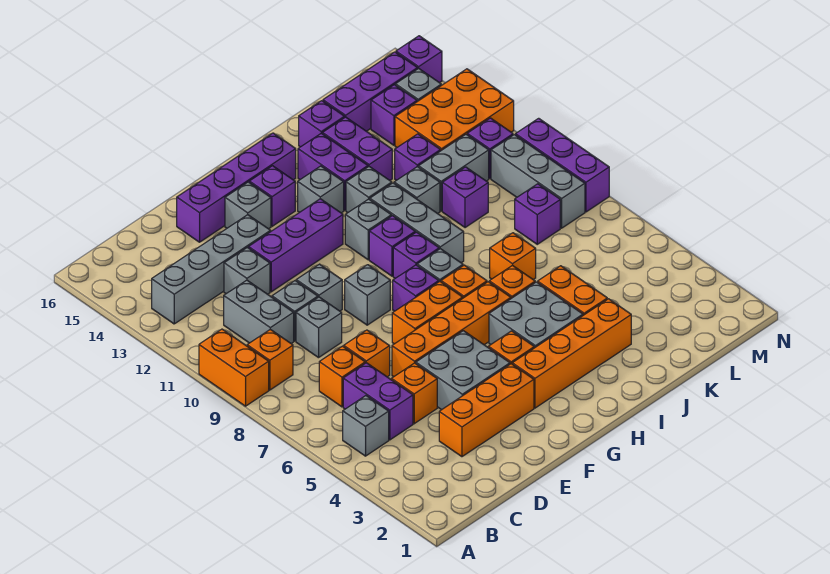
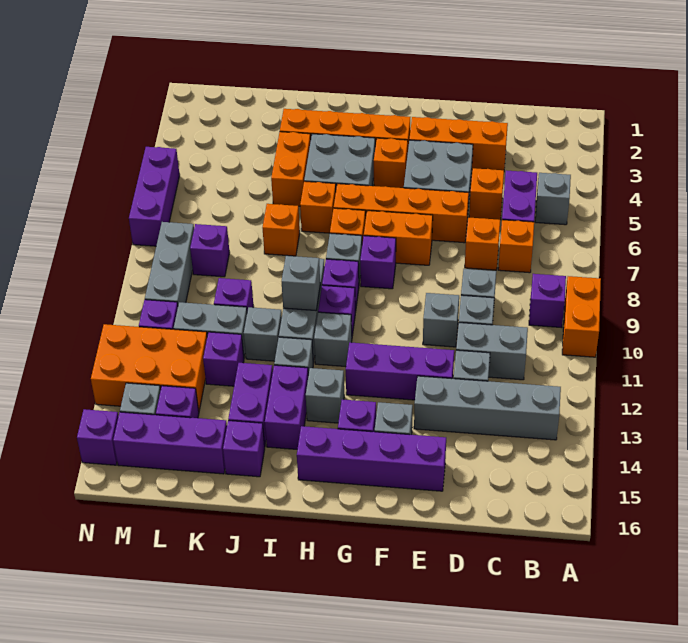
orange 1x1 brick [247,329,293,390] -> purple 1x1 brick [529,274,566,328]
grey 1x2 brick [224,280,294,343] -> grey 1x2 brick turned to [456,323,528,380]
grey 1x1 brick [345,265,390,325] -> grey 1x1 brick moved to [282,256,320,311]
purple 1x3 brick [515,118,609,212] -> purple 1x3 brick moved to [129,147,180,246]

